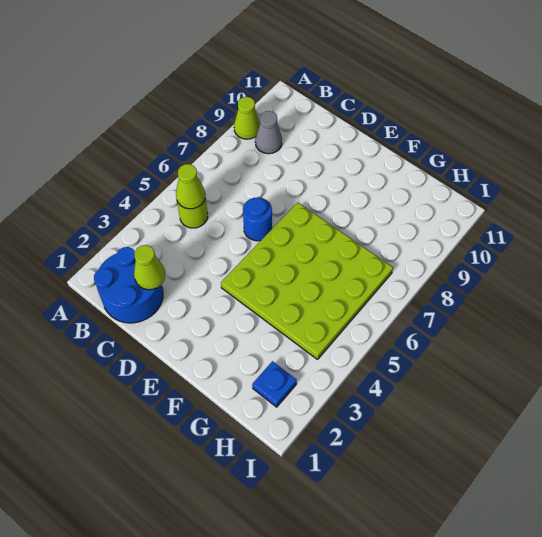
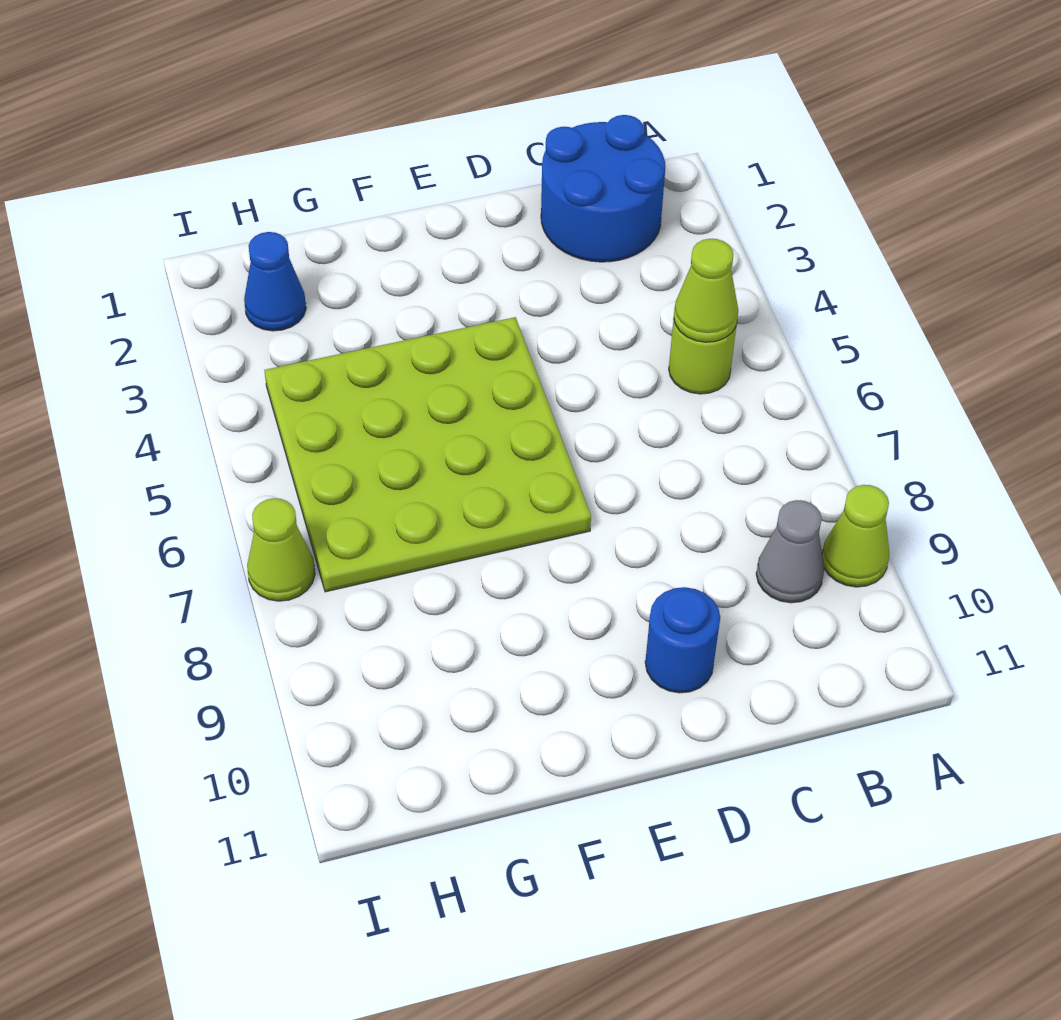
lime 1x1 cone [134,245,165,290] -> lime 1x1 cone moved to [247,498,315,601]
blue 1x1 round brick [243,197,272,241] -> blue 1x1 round brick moved to [645,587,720,693]
blue 1x1 plate [252,361,297,407] -> blue 1x1 cone [244,232,306,331]

